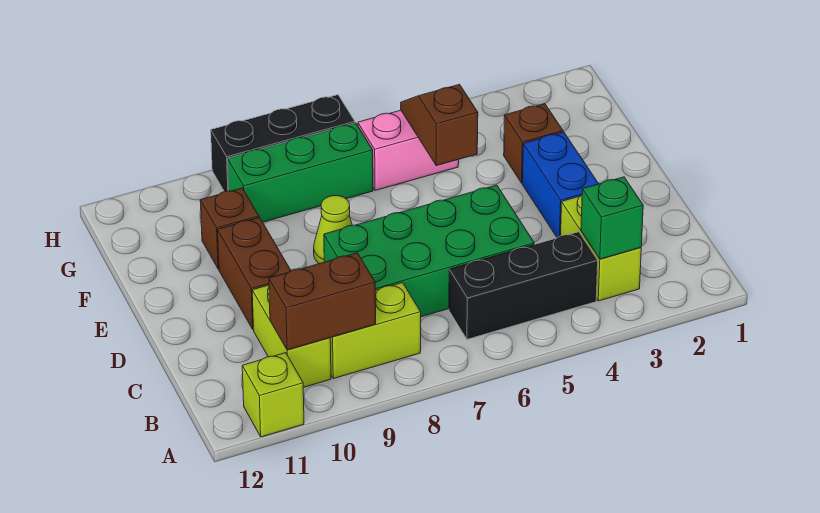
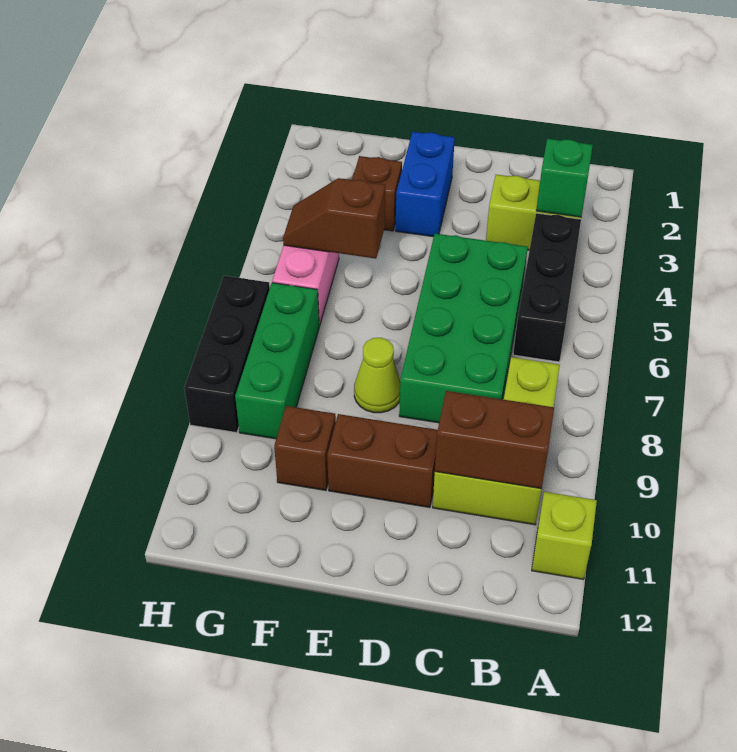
brown 1x2 brick [269,253,376,350] -> brown 1x2 brick turned to [435,391,554,489]
blue 1x2 brick [522,132,598,238] -> blue 1x2 brick turned to [396,132,455,237]

